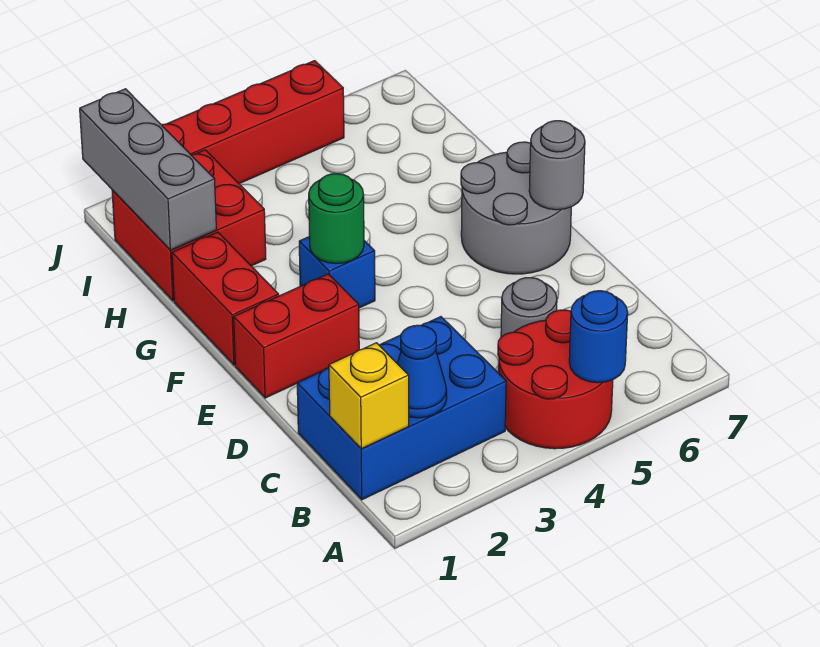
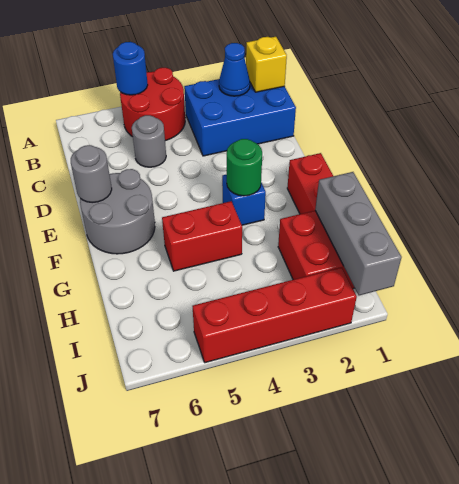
red 1x2 brick [234,274,359,398] -> red 1x2 brick moved to [162,201,242,271]

